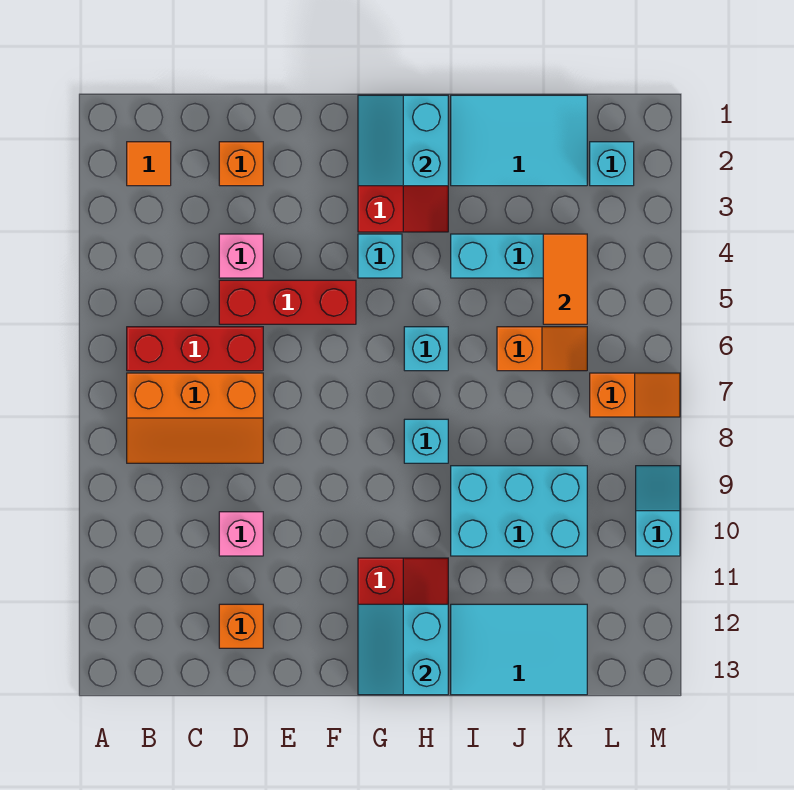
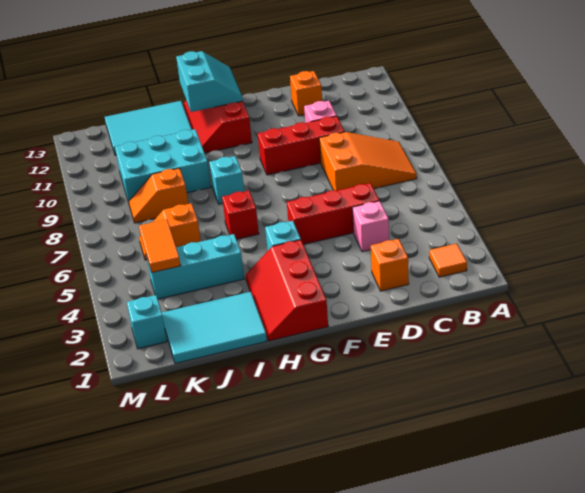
red 1x3 brick [127,327,263,371] -> red 1x3 brick moved to [258,116,345,175]
orange 2x3 slope [127,373,263,463] -> orange 2x3 slope turned to [319,132,417,191]
cyan 2x2 slope [358,95,448,186] -> none
cyan 1x1 brick [404,327,448,371] -> red 1x1 brick [222,191,259,239]
orange 1x2 slope [590,373,680,417] -> orange 1x2 slope moved to [129,168,188,223]
cyan 1x2 slope [636,466,680,556] -> none

